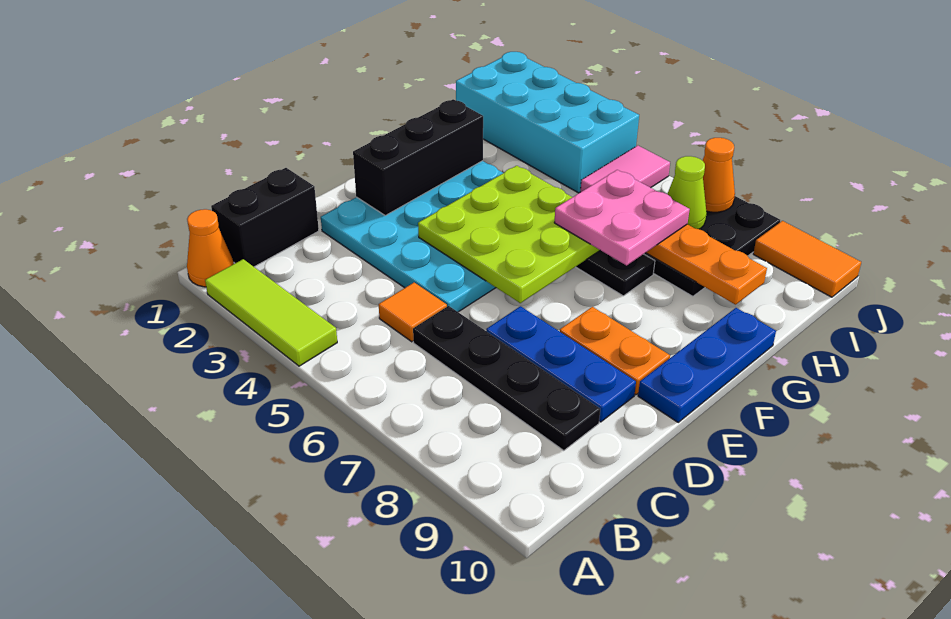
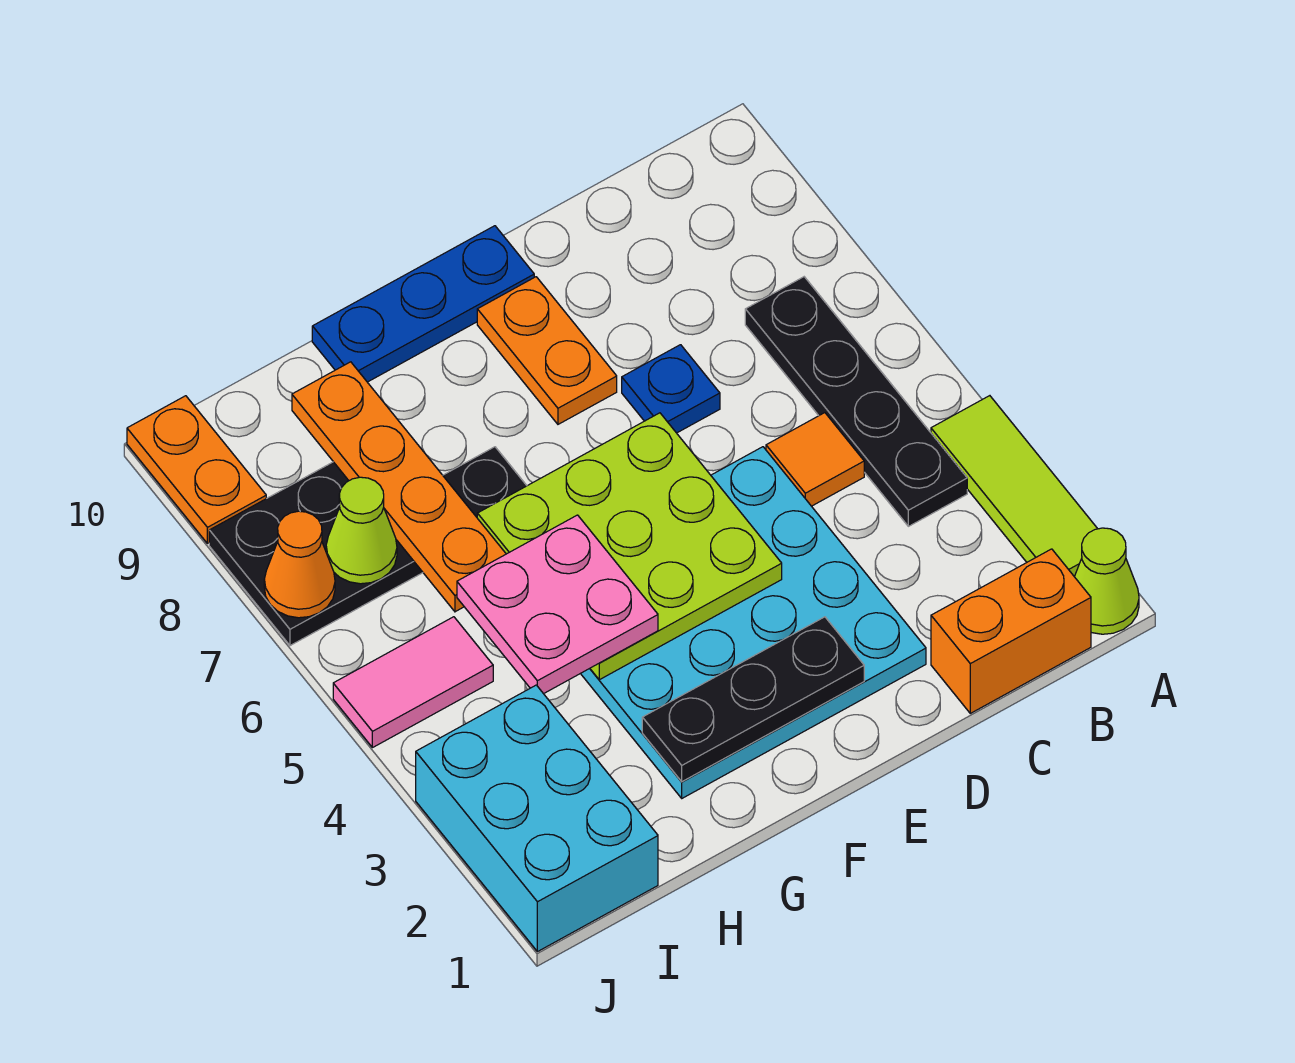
orange 1x1 cone [187,209,234,287] -> lime 1x1 cone [1075,528,1139,634]
black 1x2 brick [211,168,319,267] -> orange 1x2 brick [931,549,1091,713]
black 1x4 plate [413,306,600,451] -> black 1x4 plate moved to [745,277,967,526]
blue 1x3 plate [486,306,636,422] -> blue 1x1 plate [622,345,720,433]
black 1x3 brick [353,99,483,215] -> black 1x3 plate [642,617,864,782]
pink 2x2 plate [554,170,690,265] -> pink 2x2 plate moved to [457,515,658,694]
cyan 2x4 brick [456,52,639,193] -> cyan 2x3 brick [416,685,658,952]
orange 1x2 tile [753,221,861,297] -> orange 1x2 plate [127,396,266,544]

